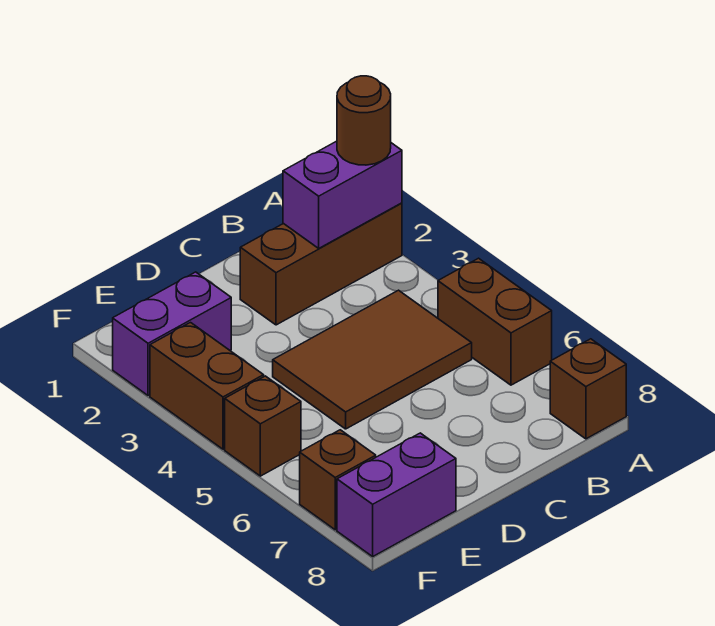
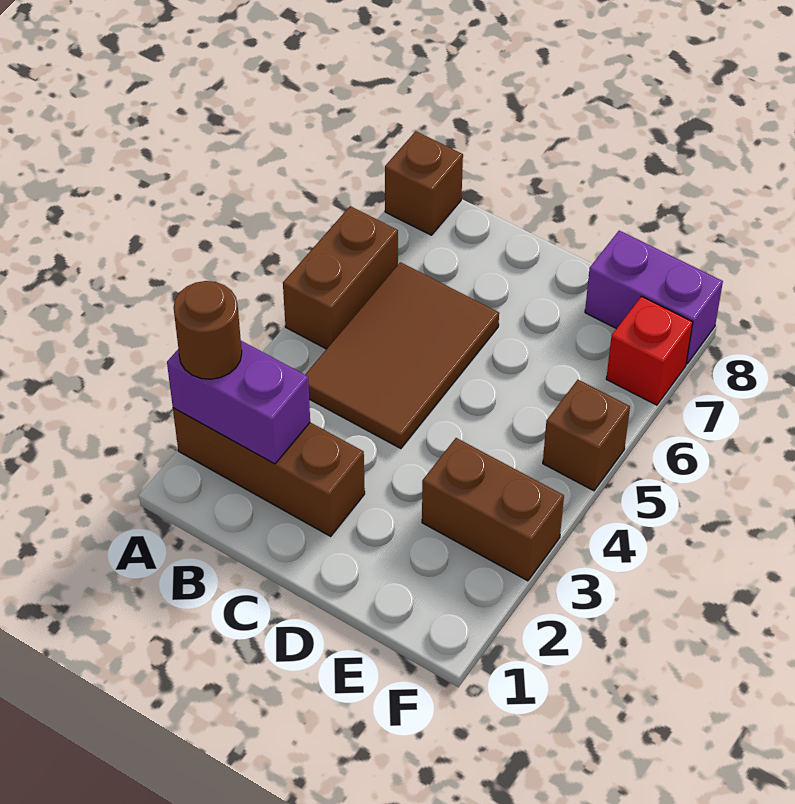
brown 2x3 tile [273,290,472,429] -> brown 2x3 tile turned to [305,262,499,449]
purple 1x2 brick [113,272,231,396] -> none
brown 1x2 brick [150,323,264,449] -> brown 1x2 brick turned to [422,438,564,581]
brown 1x1 brick [300,430,376,530] -> red 1x1 brick [606,296,693,405]

